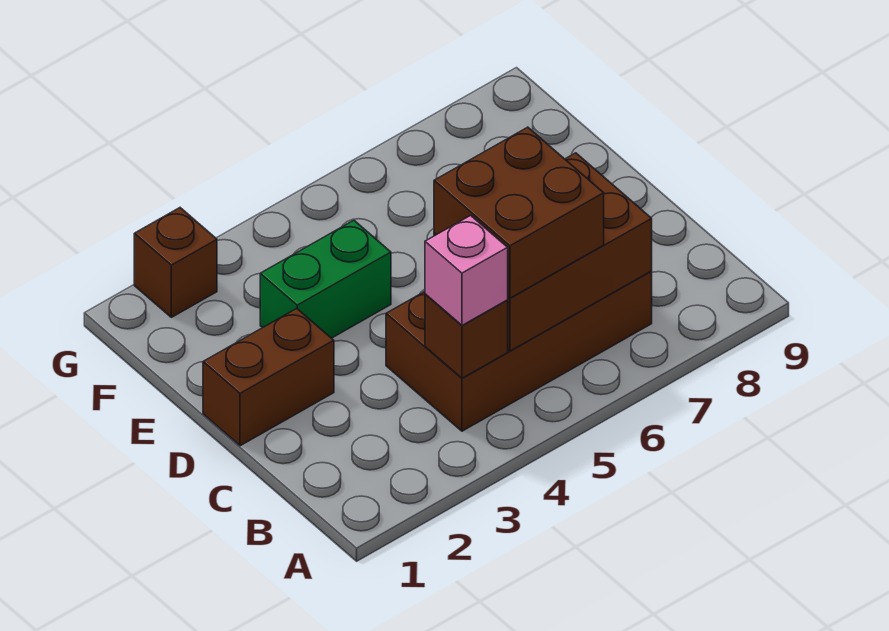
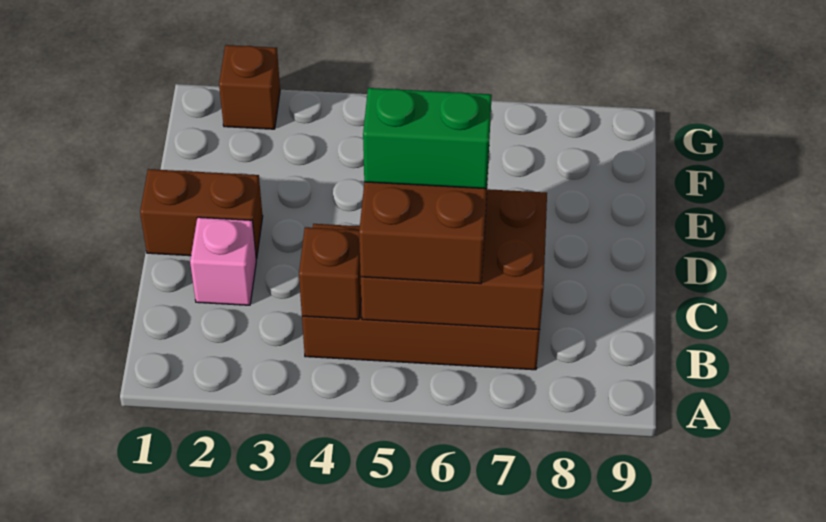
pink 1x1 brick [425,215,508,325] -> pink 1x1 brick moved to [190,217,256,305]
green 1x2 brick [260,220,391,338] -> green 1x2 brick moved to [363,88,492,189]

